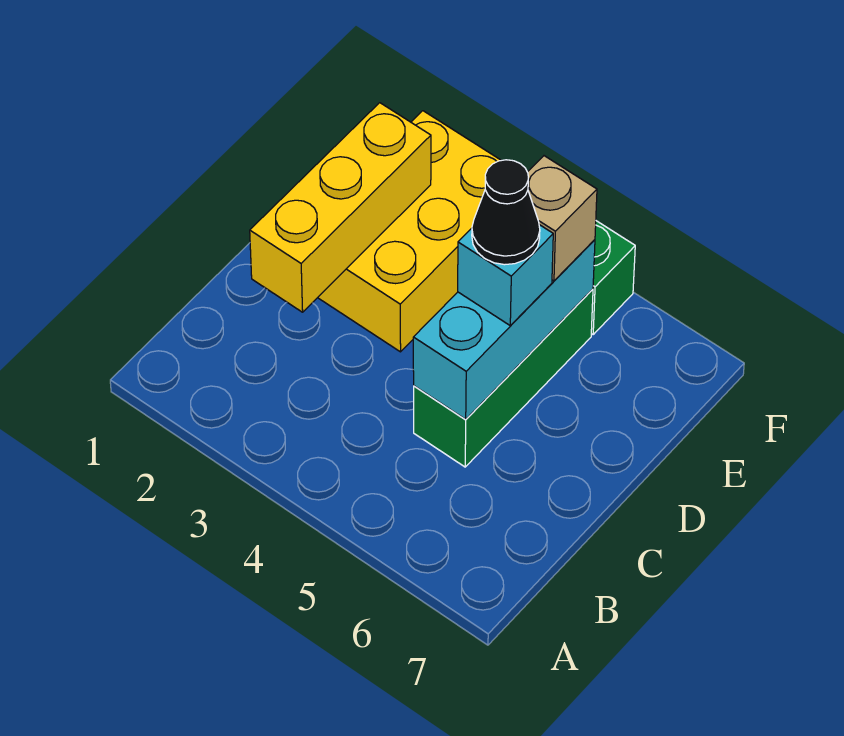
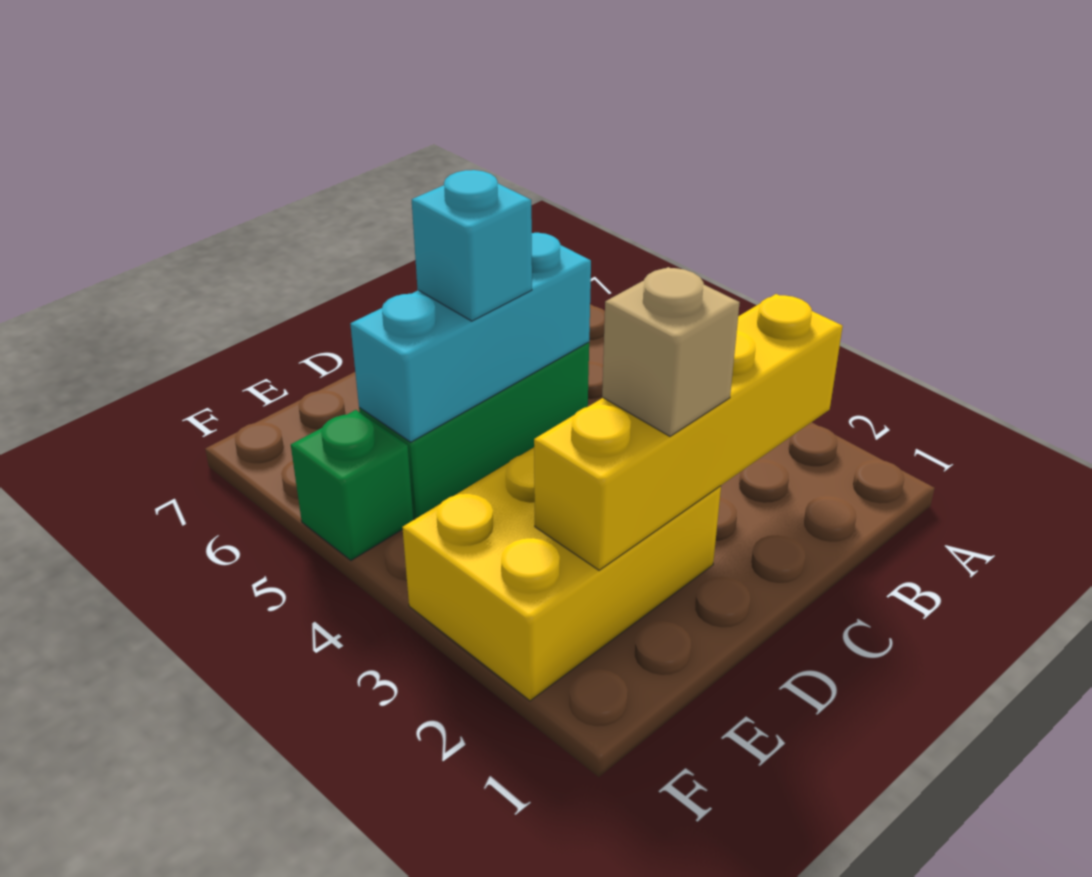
yellow 1x3 brick [250,103,431,312] -> yellow 1x4 brick [534,294,843,570]
black 1x1 cone [472,160,540,265] -> none
tan 1x1 brick [528,156,597,281] -> tan 1x1 brick moved to [602,267,740,436]

